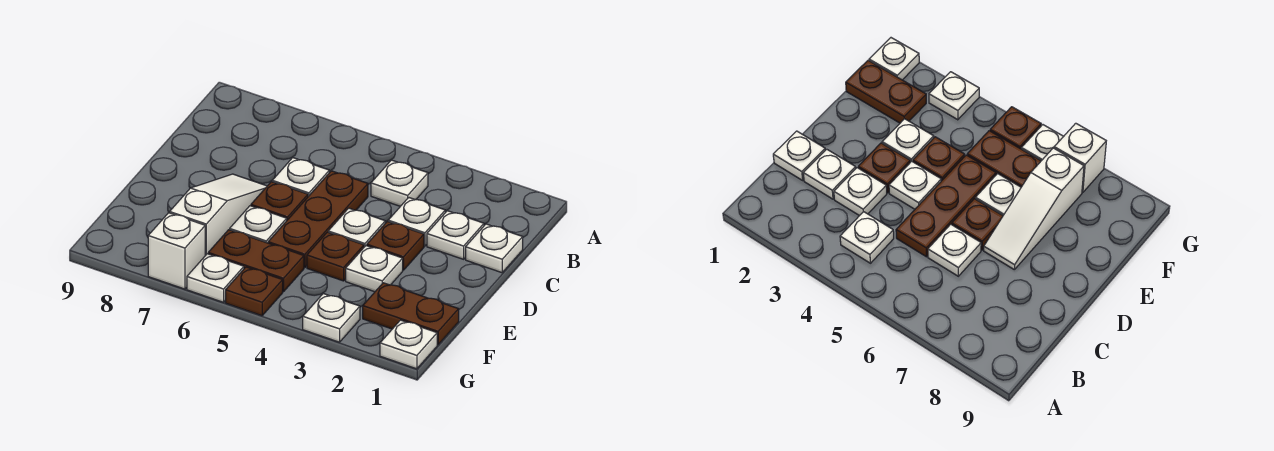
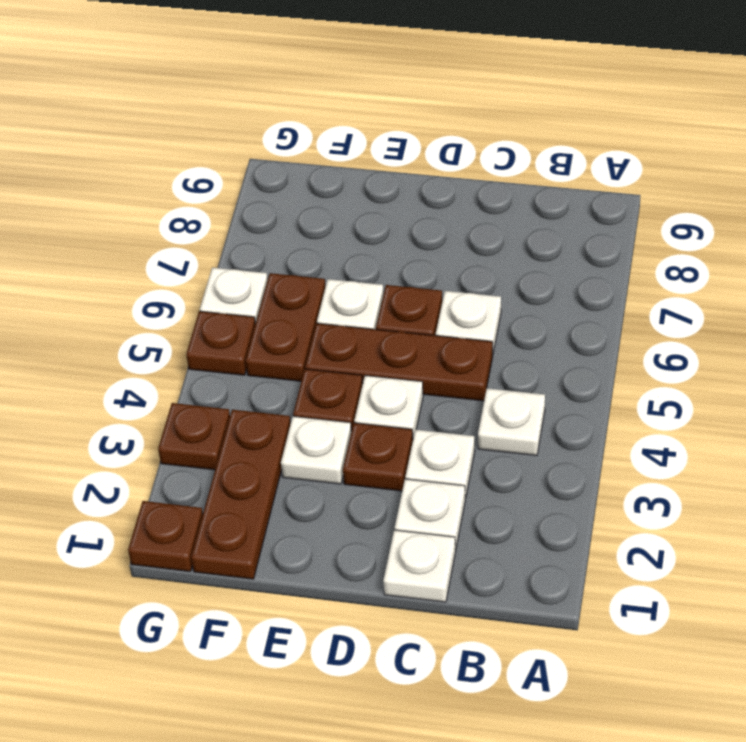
white 1x3 slope [170,174,267,256] -> none
brown 1x2 plate [363,283,459,345] -> brown 1x3 plate [191,410,291,579]
white 1x1 plate [380,320,437,369] -> brown 1x1 plate [128,501,203,571]
white 1x1 plate [303,294,360,342] -> brown 1x1 plate [158,403,230,470]
white 1x1 brick [148,213,205,289] -> none

